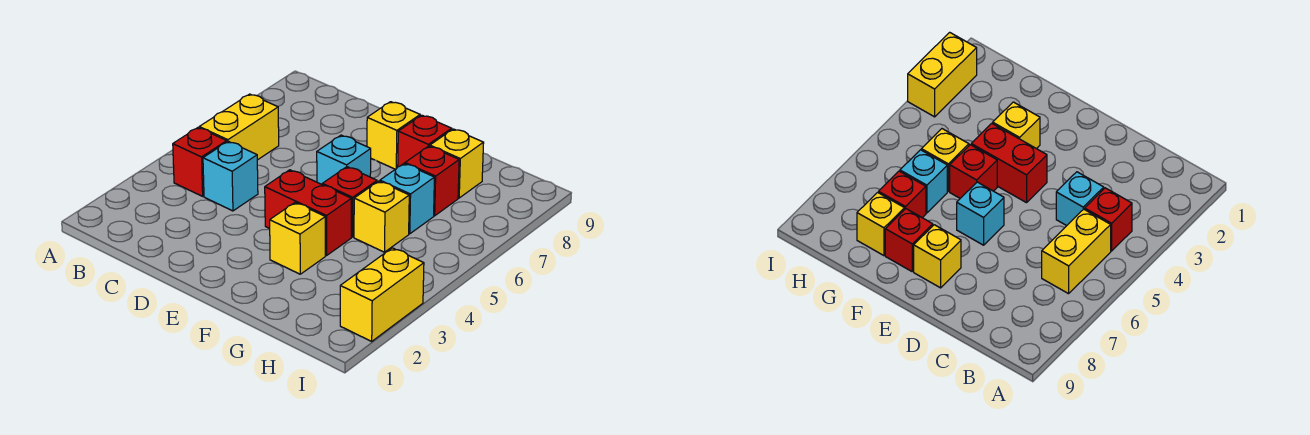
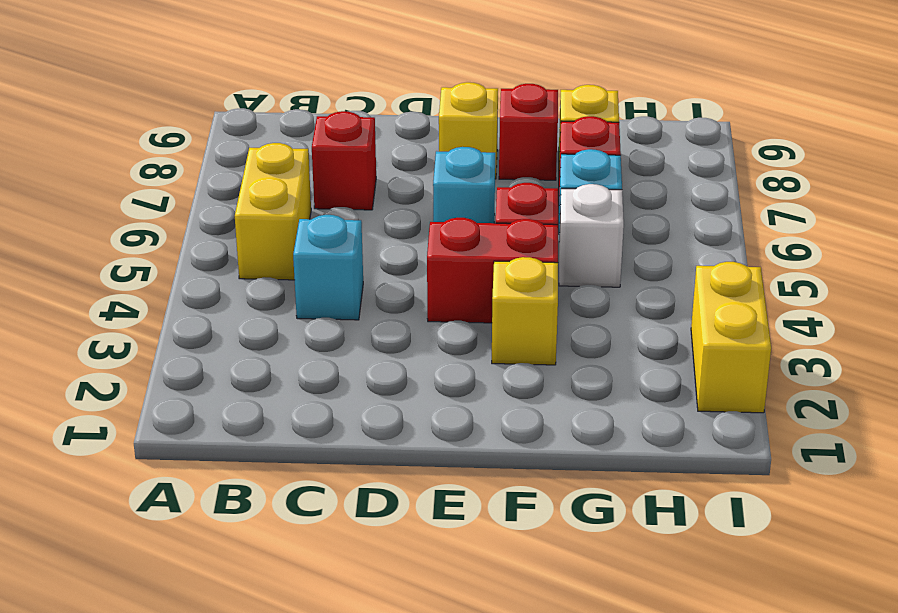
red 1x1 brick [173,128,227,196] -> red 1x1 brick moved to [312,111,376,210]
yellow 1x1 brick [354,181,409,252] -> white 1x1 brick [559,184,624,287]

